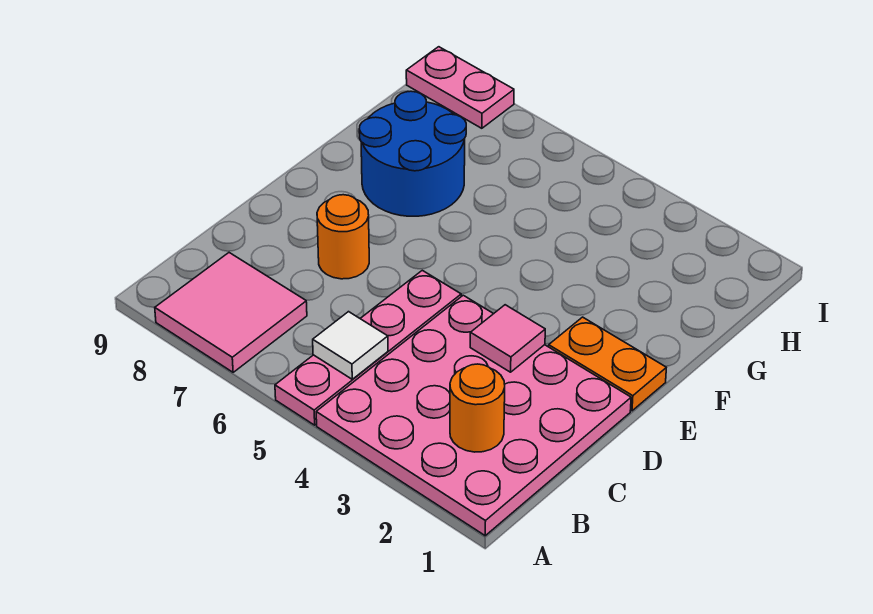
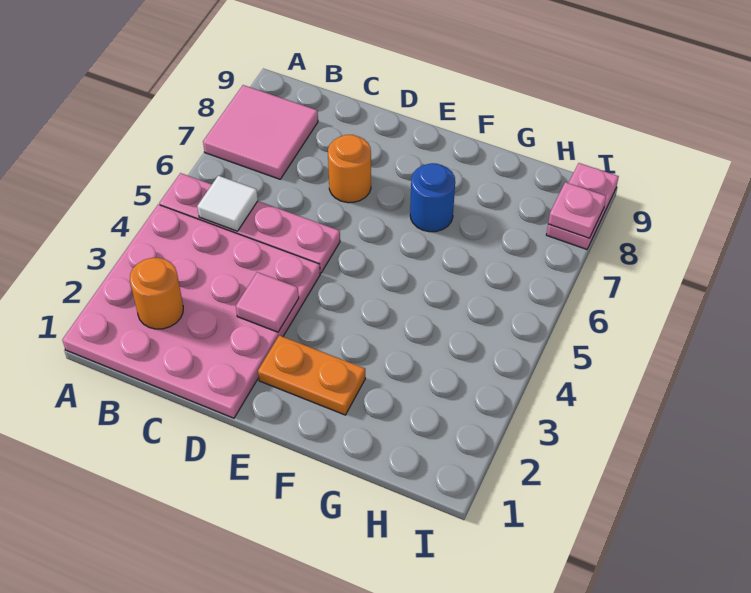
orange 1x2 plate [549,317,666,411] -> orange 1x2 plate turned to [258,335,365,415]
blue 2x2 round brick [359,91,466,216] -> blue 1x1 round brick [410,163,455,232]
none -> pink 1x1 plate [548,182,606,238]

